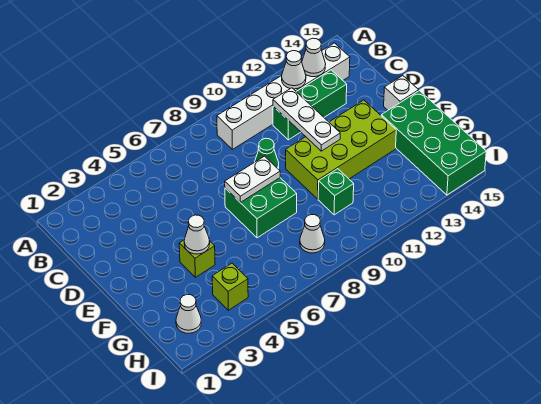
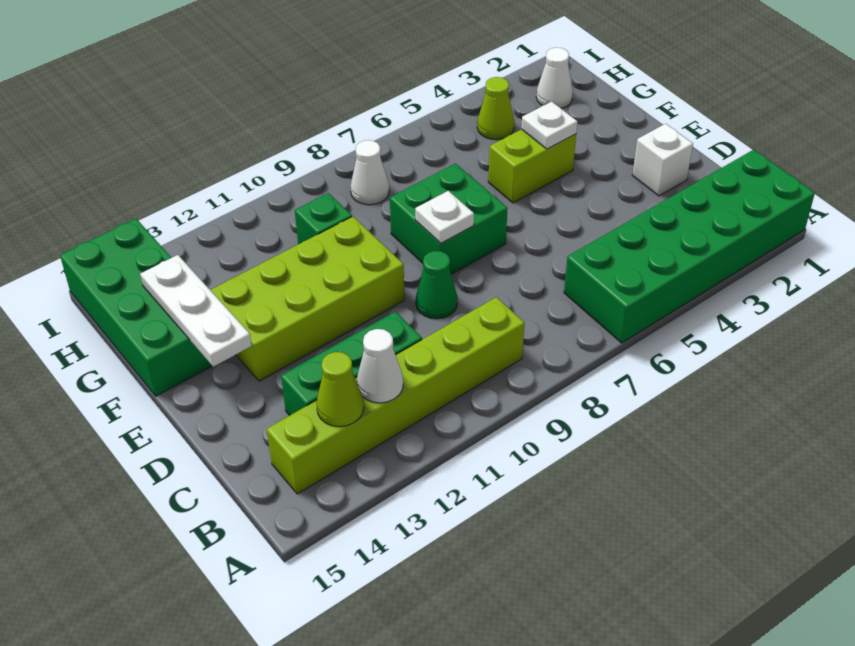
none -> green 2x6 brick [564,150,815,343]
white 1x6 brick [217,43,350,149] -> lime 1x6 brick [267,297,525,494]
white 1x1 cone [302,38,325,77] -> lime 1x1 cone [316,352,364,427]
white 1x3 plate [273,88,340,151] -> white 1x3 plate moved to [140,255,252,367]
white 1x2 plate [225,156,280,202] -> white 1x1 plate [415,191,474,243]
white 1x1 brick [384,76,419,110] -> white 1x1 brick moved to [632,124,693,196]
lime 1x1 brick [179,240,215,277] -> lime 1x2 brick [488,129,576,203]
white 1x1 cone [184,215,210,254] -> white 1x1 plate [521,102,577,149]
lime 1x1 brick [212,263,248,310] -> lime 1x1 cone [477,77,514,140]

